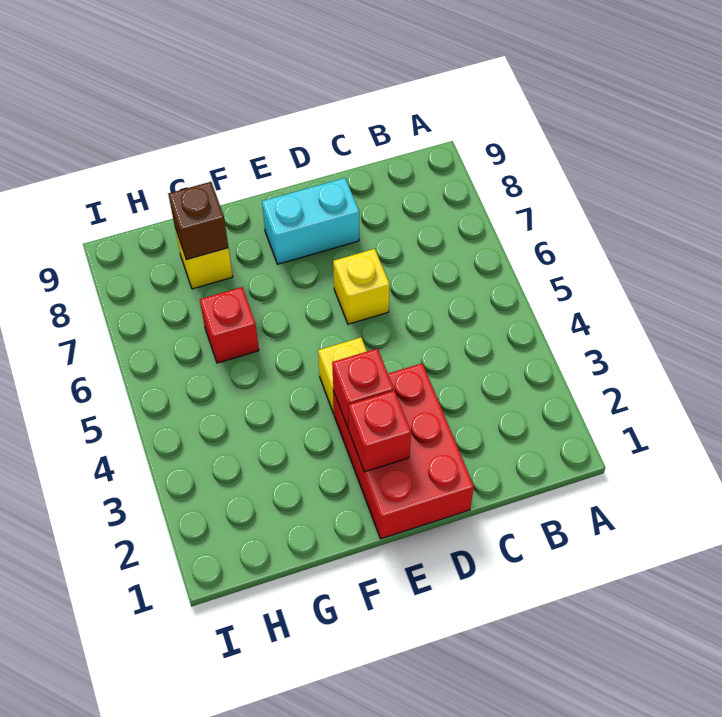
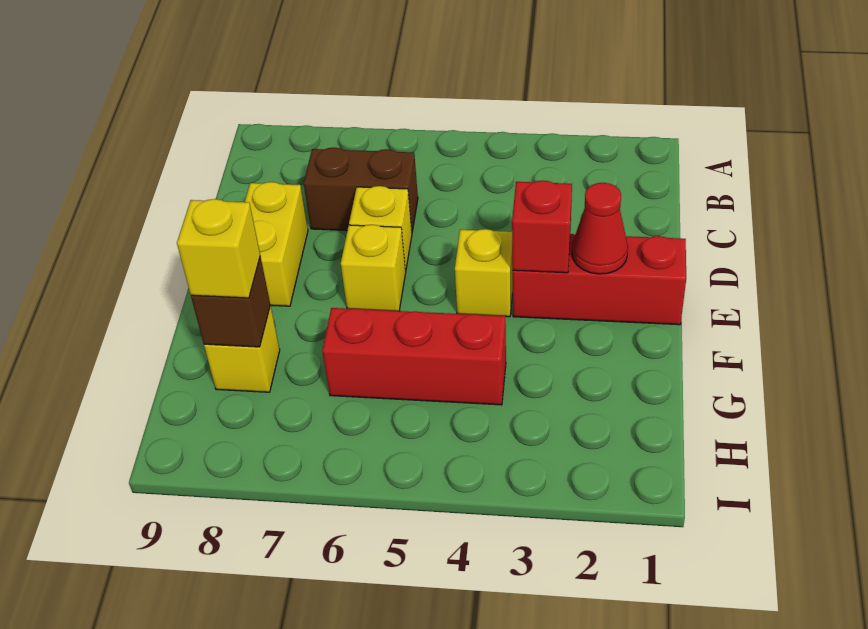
none -> brown 1x2 brick [304,148,418,232]
red 2x3 brick [333,363,474,539] -> red 1x3 brick [513,234,686,325]
cyan 1x2 brick [262,178,359,264] -> yellow 1x2 brick [245,182,308,306]
red 1x1 brick [349,390,411,472] -> red 1x1 cone [572,183,628,274]
none -> yellow 1x1 brick [341,225,406,311]
red 1x1 brick [200,287,259,363] -> red 1x3 brick [322,308,506,405]
none -> yellow 1x1 brick [177,199,260,298]

